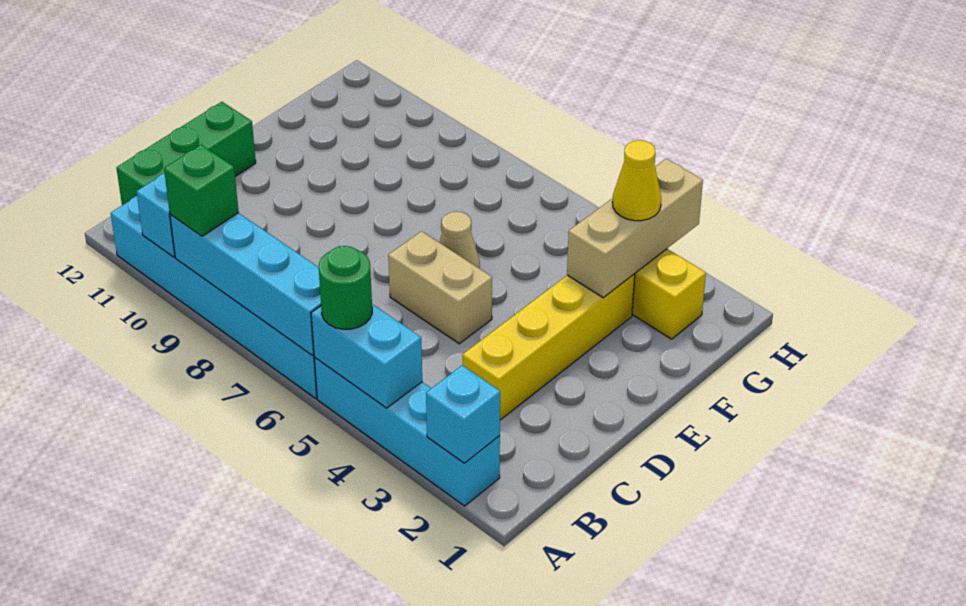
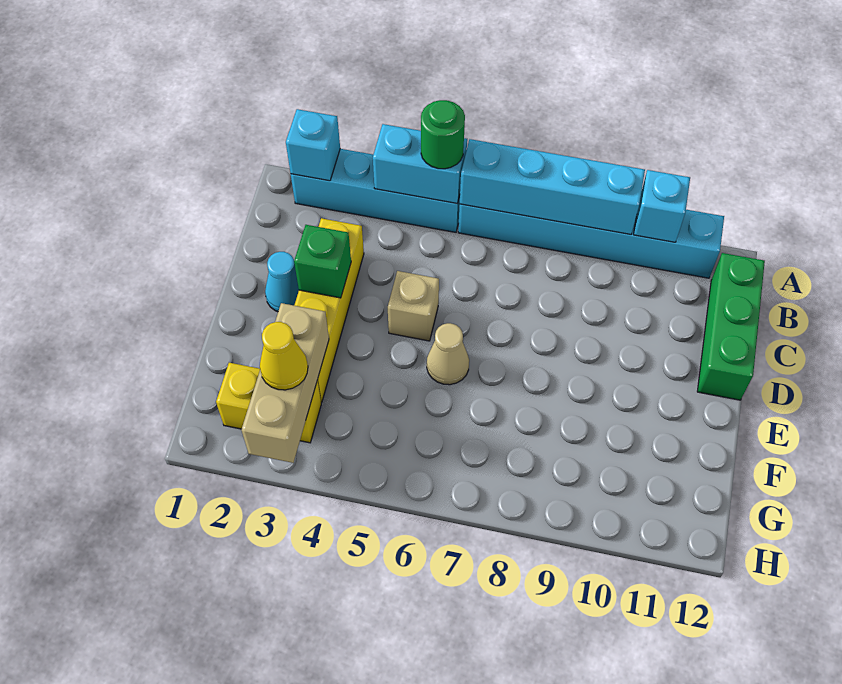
green 1x1 brick [164,145,239,236] -> green 1x1 brick moved to [294,225,351,298]
none -> cyan 1x1 cone [265,252,299,312]
tan 1x2 brick [388,231,492,344] -> tan 1x1 brick [388,271,439,341]

